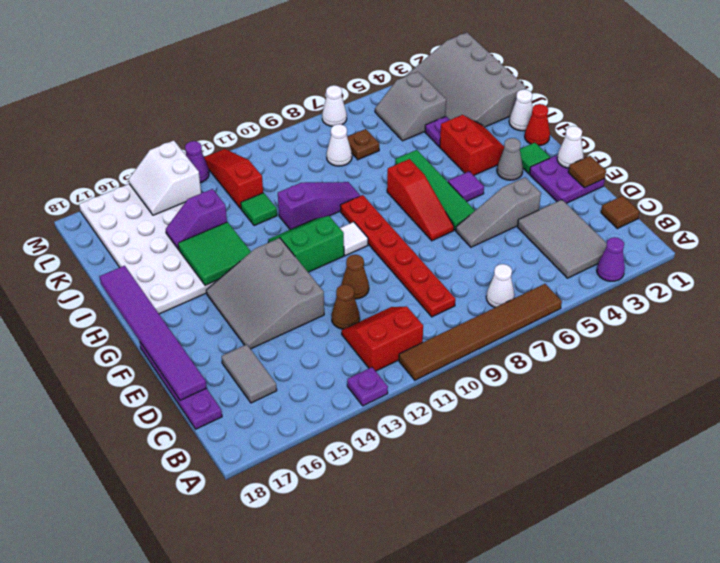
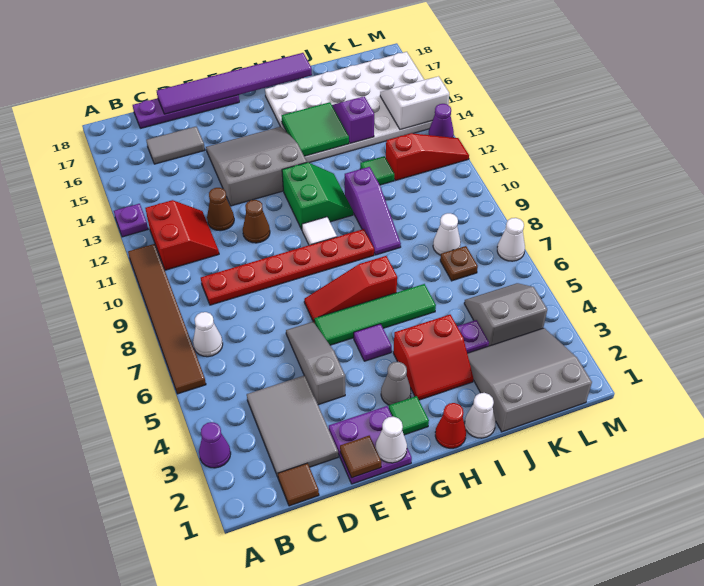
grey 2x3 tile [518,200,607,278] -> grey 2x3 tile turned to [247,375,338,477]
grey 3x4 slope [405,33,526,127] -> grey 3x3 slope [467,328,592,432]

